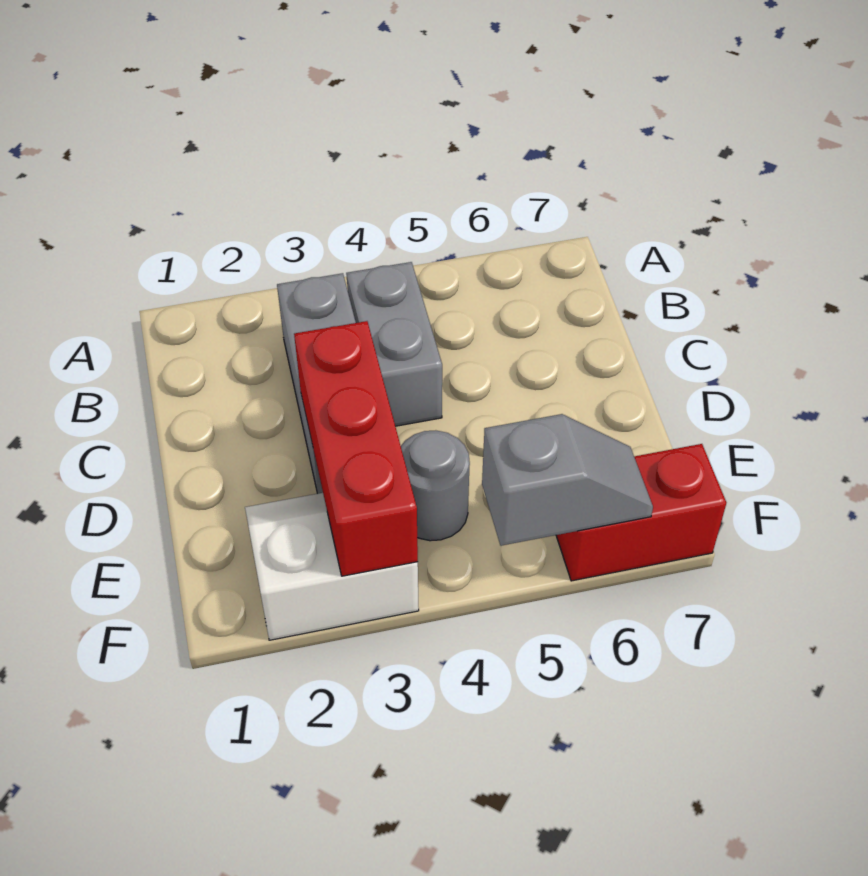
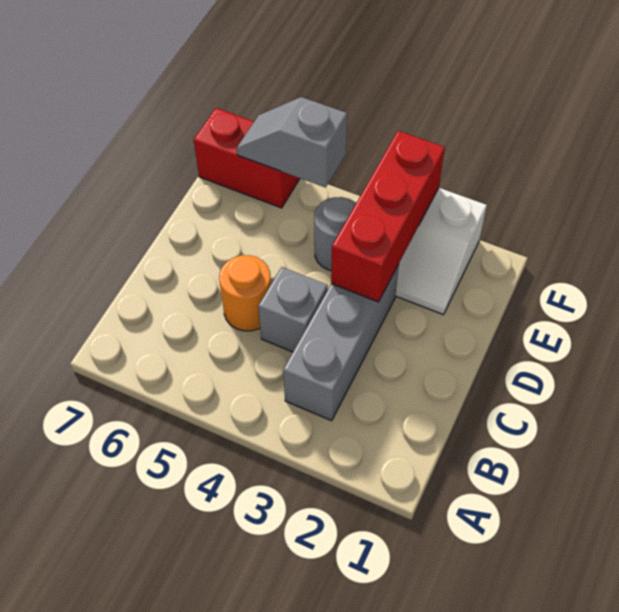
grey 1x2 brick [346,262,442,426] -> grey 1x1 brick [258,267,328,352]
none -> orange 1x1 round brick [219,255,271,331]

